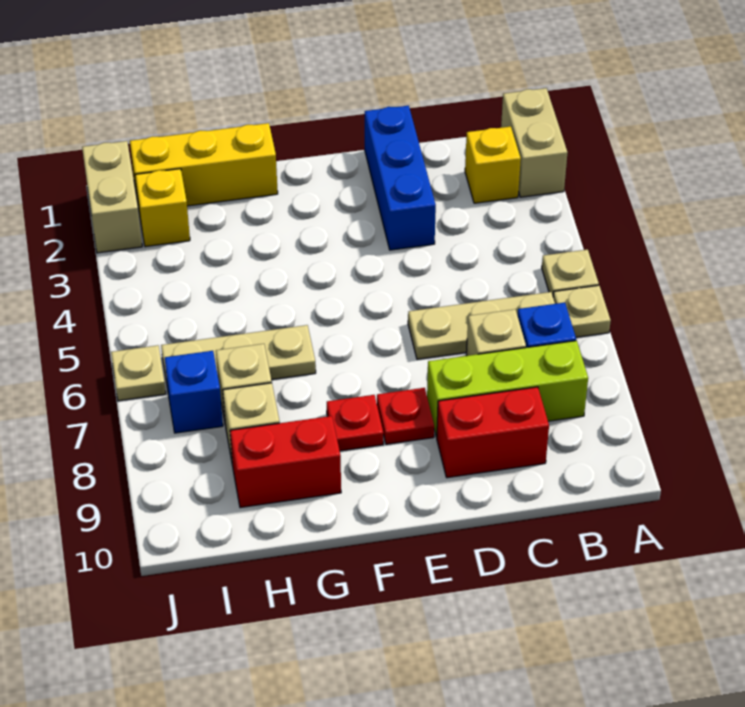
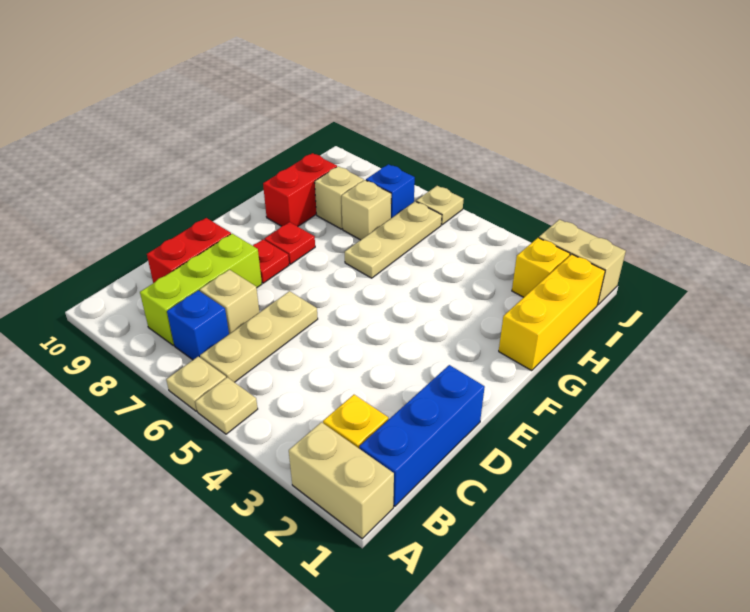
blue 1x3 brick [365,106,436,250] -> blue 1x3 brick turned to [359,365,485,506]

